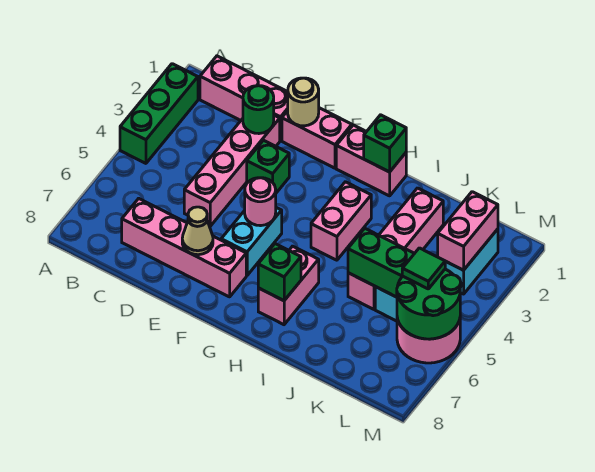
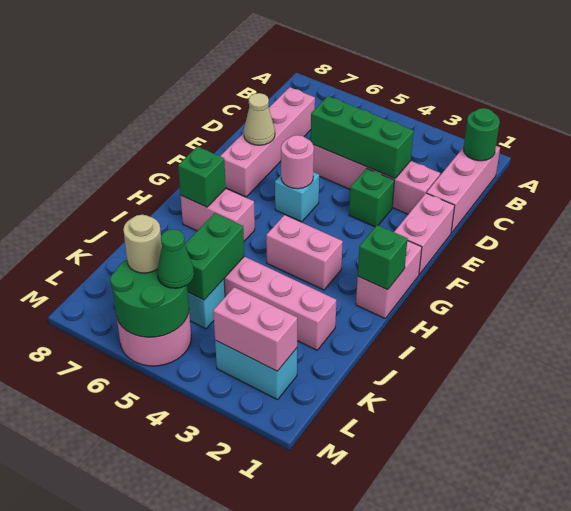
green 1x3 brick [120,64,198,163] -> green 1x3 brick moved to [311,96,414,178]
green 1x1 round brick [243,86,274,134] -> green 1x1 round brick moved to [464,108,500,161]
tan 1x1 round brick [288,78,319,126] -> tan 1x1 round brick moved to [123,215,162,273]
cyan 1x2 brick [221,208,282,275] -> cyan 1x1 brick [275,172,319,222]
green 1x1 tile [402,248,445,289] -> green 1x1 cone [157,229,194,288]

